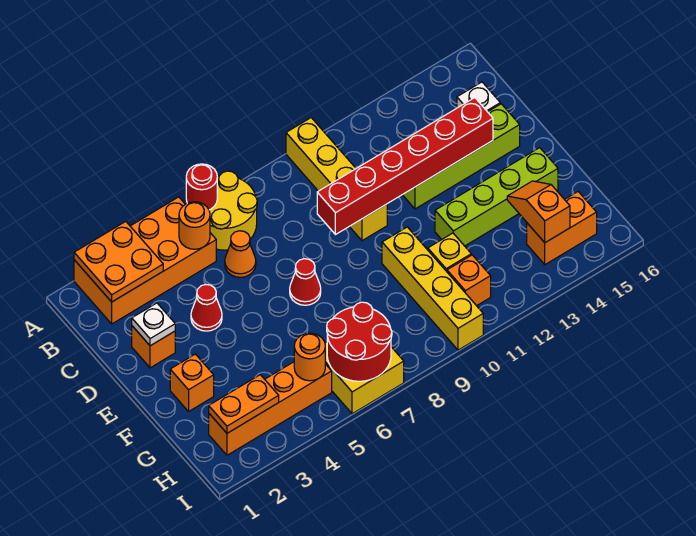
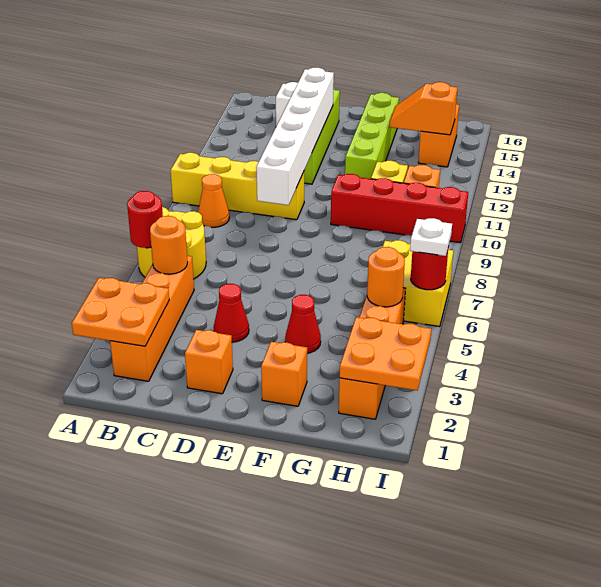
orange 2x4 brick [74,197,216,324] -> orange 1x4 brick [110,256,194,381]
orange 1x1 cone [225,231,256,277] -> orange 1x1 cone moved to [198,174,229,227]
white 1x1 plate [132,303,175,346] -> white 1x1 plate moved to [410,218,452,256]
red 1x6 brick [317,98,493,235] -> white 1x6 brick [256,68,334,205]
red 1x1 cone [290,259,321,305] -> red 1x1 cone moved to [285,295,321,353]
yellow 1x4 brick [382,227,483,350] -> red 1x4 brick [331,174,468,243]
orange 1x2 plate [209,375,279,433] -> orange 2x2 plate [340,317,431,390]
red 2x2 round brick [327,302,392,381] -> red 1x1 round brick [411,250,448,290]

